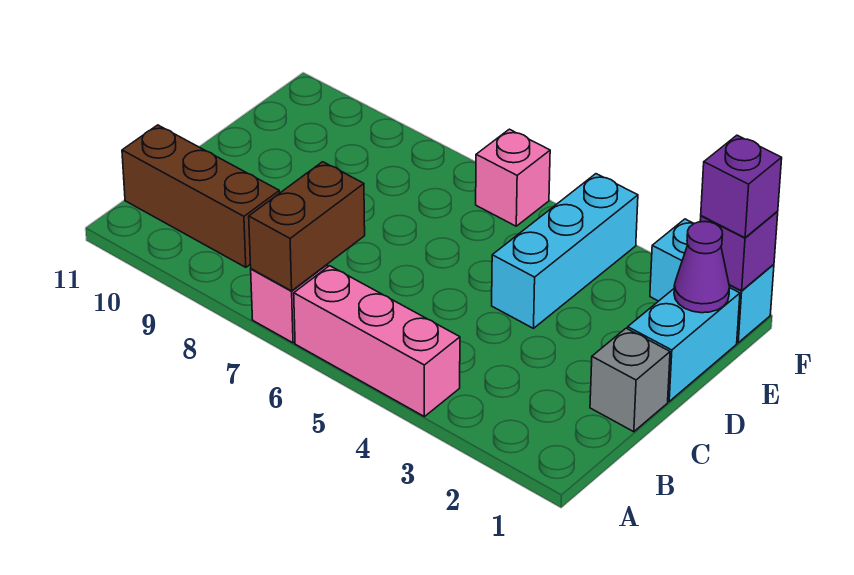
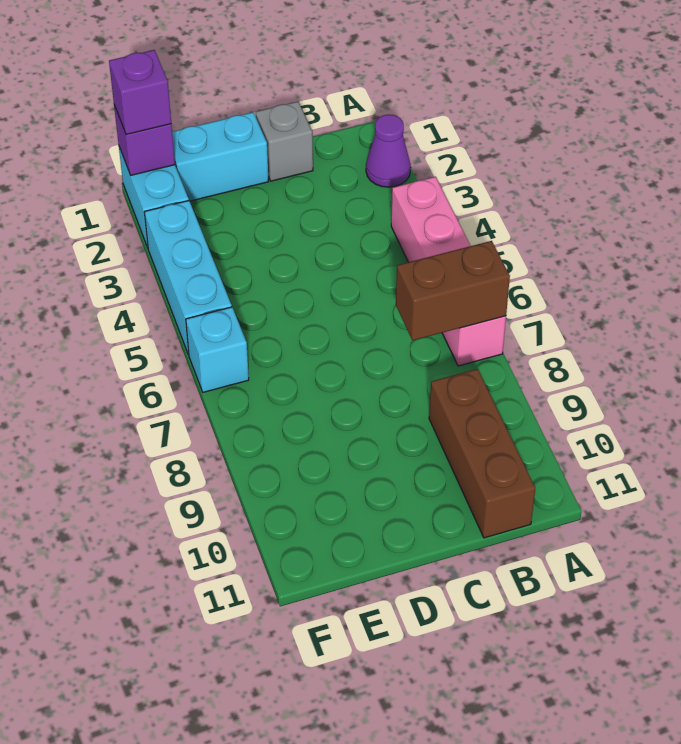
cyan 1x3 brick [492,174,638,328] -> cyan 1x3 brick turned to [144,201,232,355]
purple 1x1 cone [674,222,730,313] -> purple 1x1 cone moved to [366,115,411,187]
pink 1x1 brick [476,129,550,226] -> cyan 1x1 brick [186,307,249,392]

